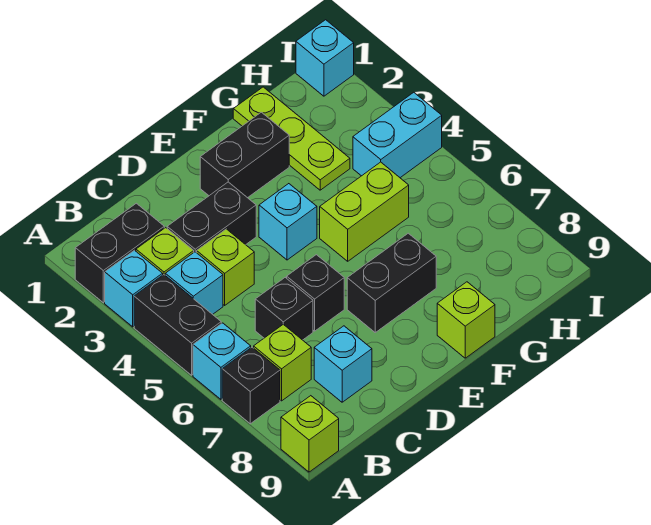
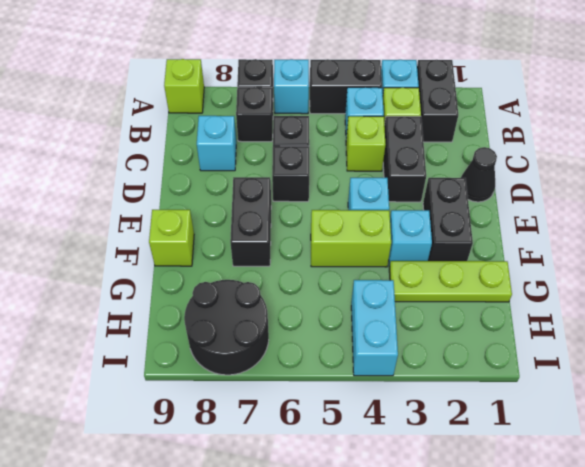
lime 1x1 brick [254,324,311,401] -> black 1x1 brick [236,87,273,142]
none -> black 1x1 cone [461,147,497,202]
lime 1x2 brick [320,162,409,261] -> lime 1x2 brick turned to [311,210,391,267]
none -> black 2x2 round brick [184,280,269,375]
cyan 1x1 brick [296,20,354,96] -> cyan 1x1 brick moved to [389,210,432,267]

